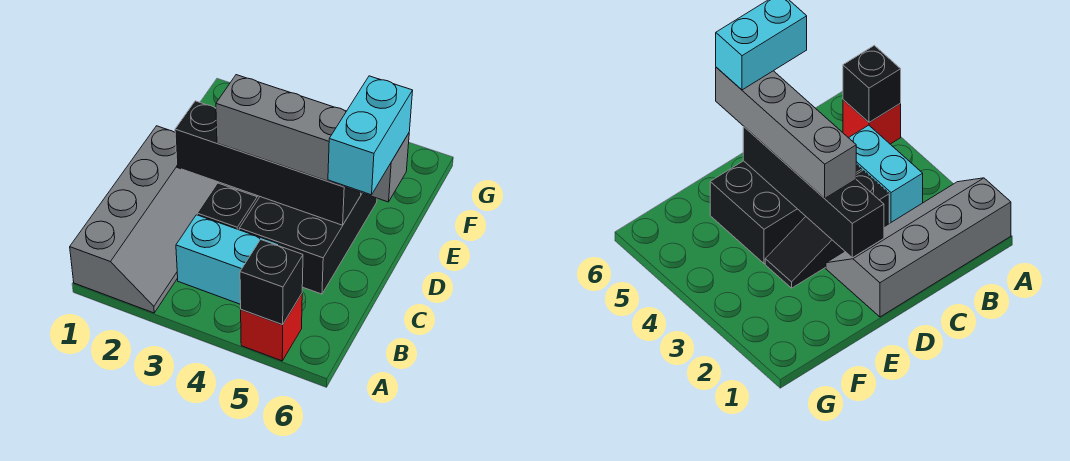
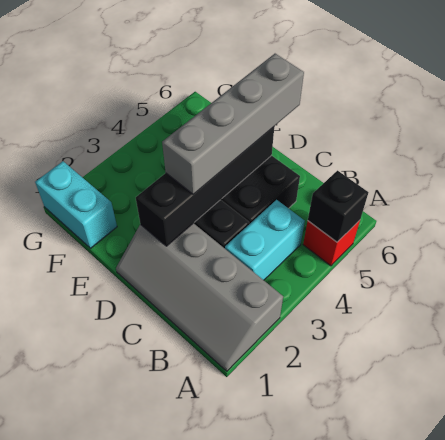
grey 2x4 slope [70,126,218,313] -> grey 2x4 slope turned to [116,223,283,371]
cyan 1x2 brick [328,76,413,195] -> cyan 1x2 brick moved to [35,161,117,248]

